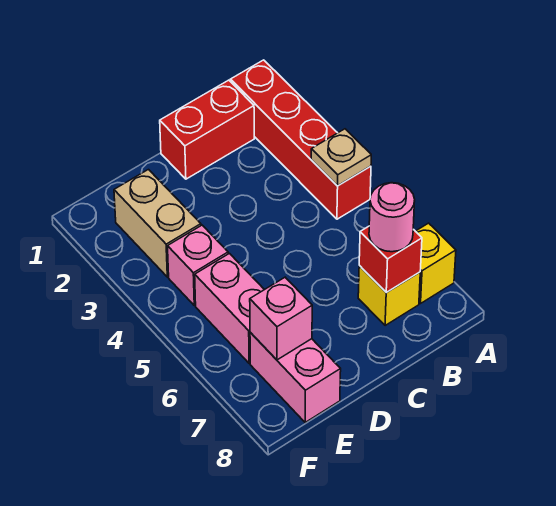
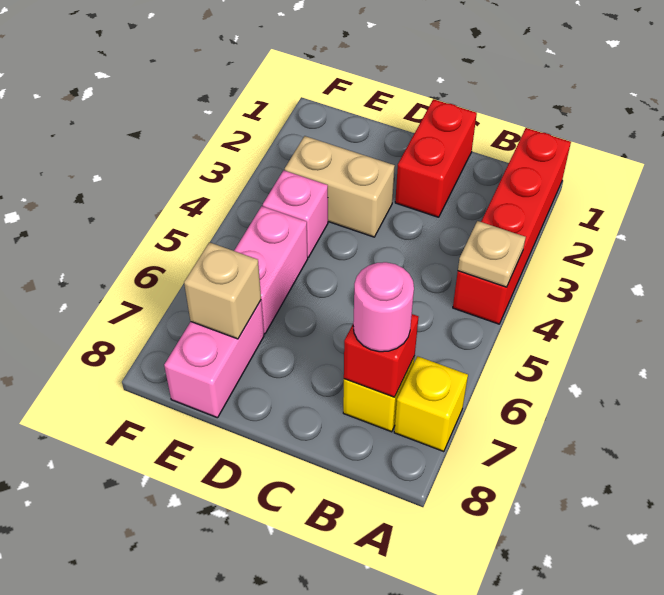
red 1x2 brick [160,80,254,179] -> red 1x2 brick turned to [395,99,477,217]
tan 1x2 brick [114,170,201,277] -> tan 1x2 brick turned to [285,136,395,237]
pink 1x1 brick [250,277,312,360] -> tan 1x1 brick [184,242,261,339]

